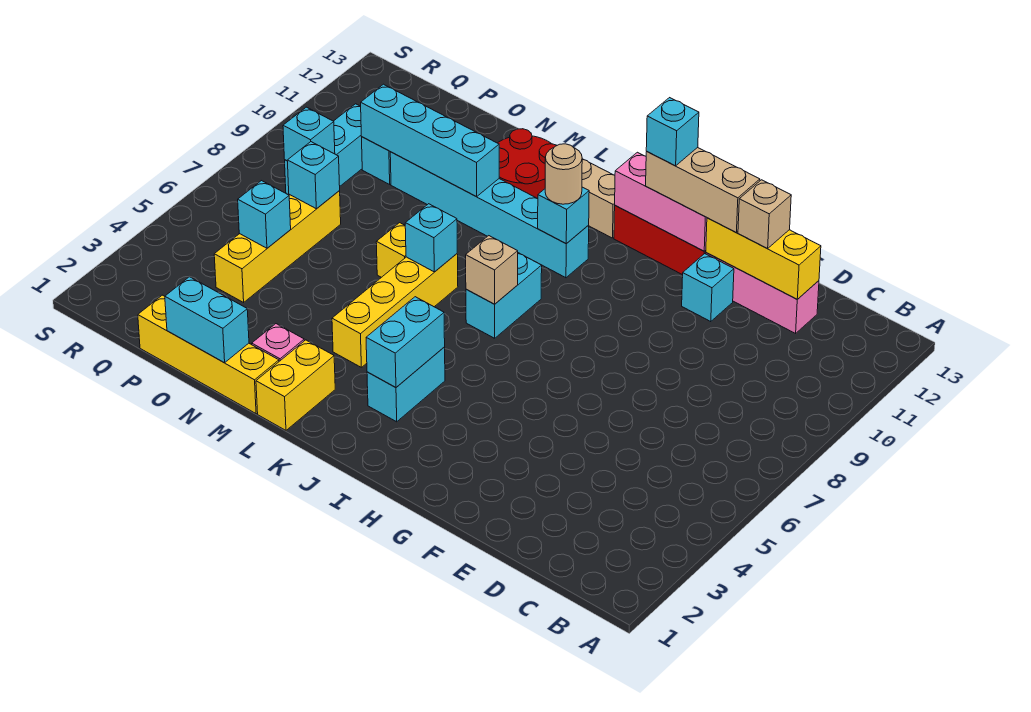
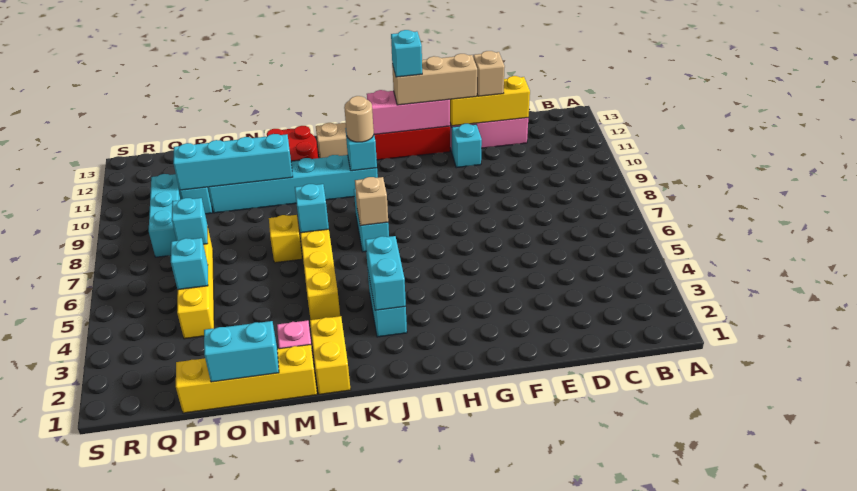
cyan 1x1 brick [283,107,335,161] -> none

